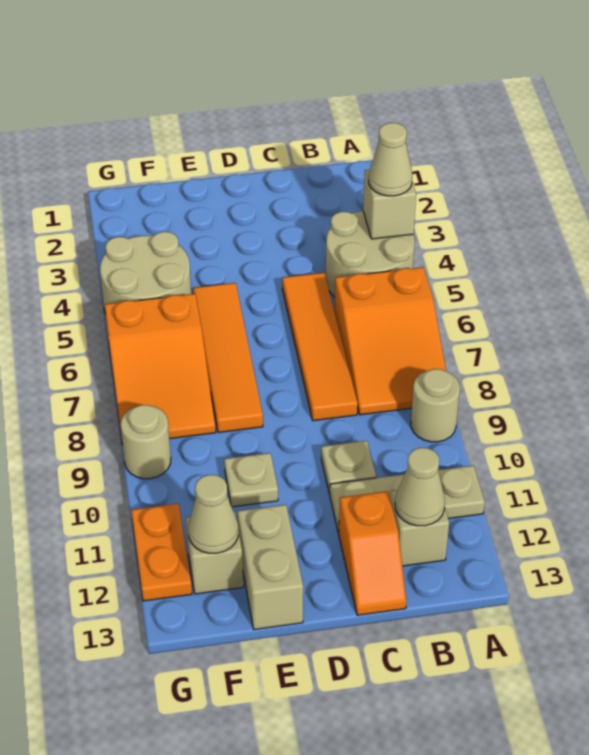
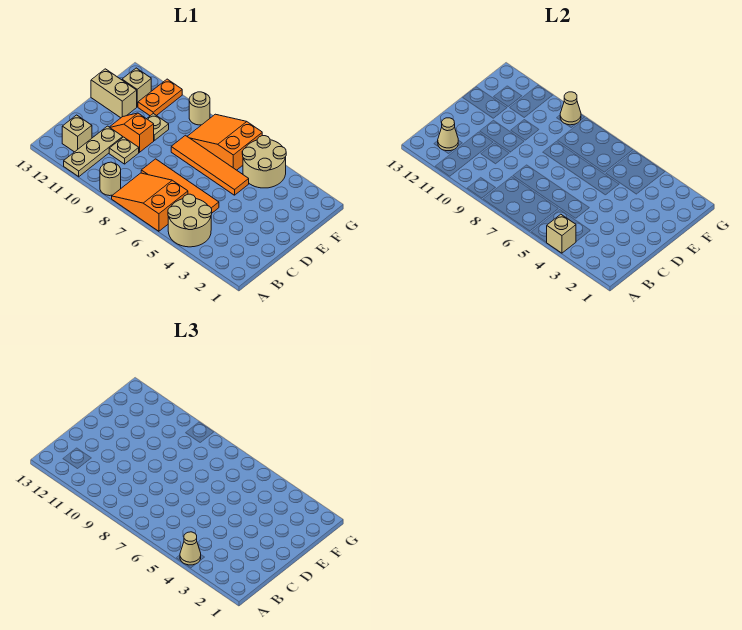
orange 1x2 slope [339,491,406,615] -> orange 1x2 slope moved to [110,113,154,152]
tan 1x1 cone [188,475,238,553] -> tan 1x1 cone moved to [560,92,581,125]
orange 1x2 plate [131,504,192,601] -> orange 1x2 plate turned to [138,79,182,116]

